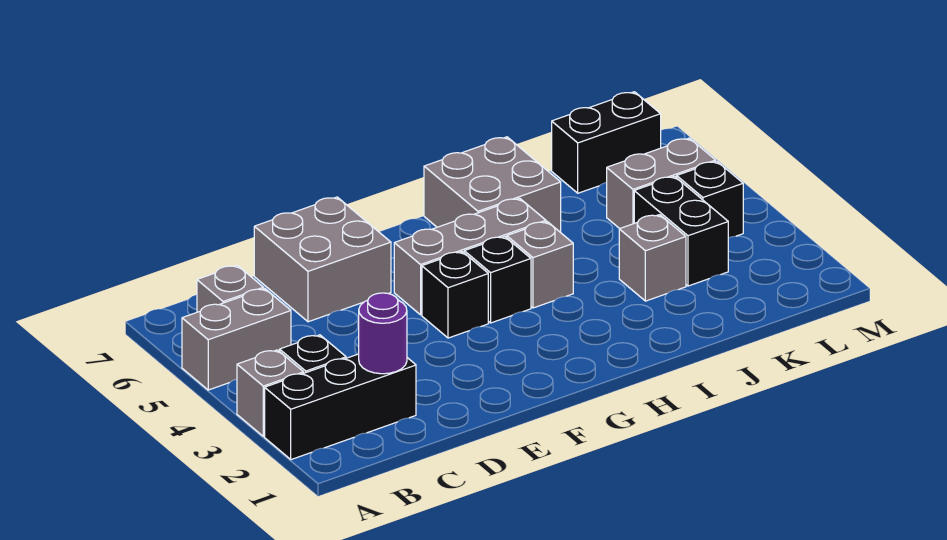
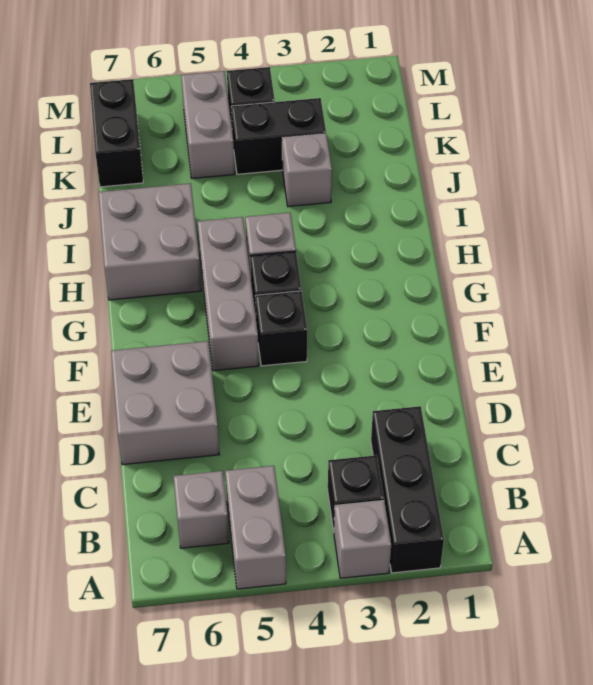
purple 1x1 round brick [359,293,407,374] -> none

